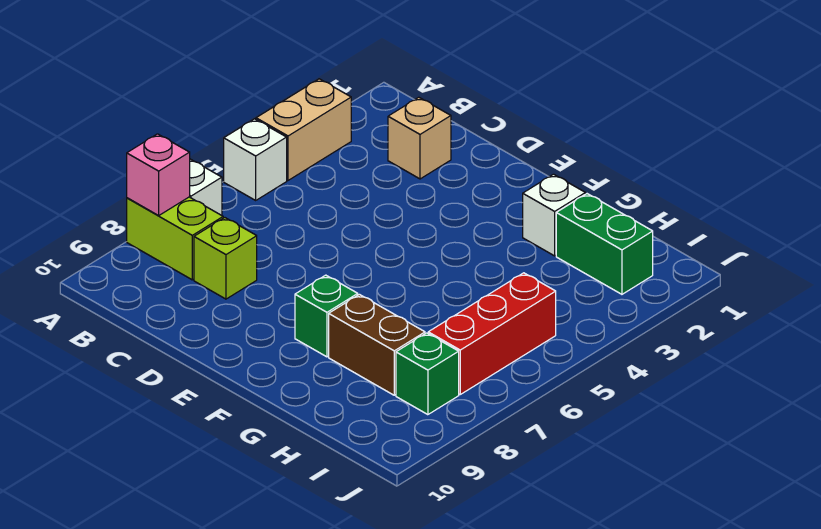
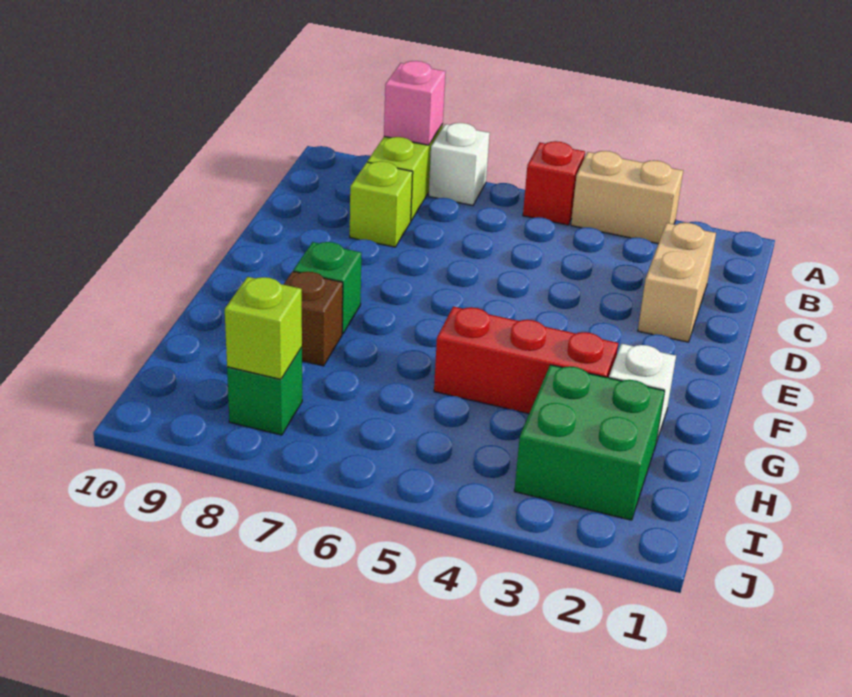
white 1x1 brick [224,119,287,200] -> red 1x1 brick [523,141,585,225]
tan 1x1 brick [388,97,451,179] -> tan 1x2 brick [638,223,716,342]
brown 1x2 brick [329,294,425,395] -> brown 1x1 brick [283,271,343,366]
green 1x2 brick [556,194,653,294] -> green 2x2 brick [514,365,665,520]
red 1x3 brick [428,273,556,394] -> red 1x3 brick moved to [434,307,618,414]
none -> lime 1x1 brick [225,277,302,379]

